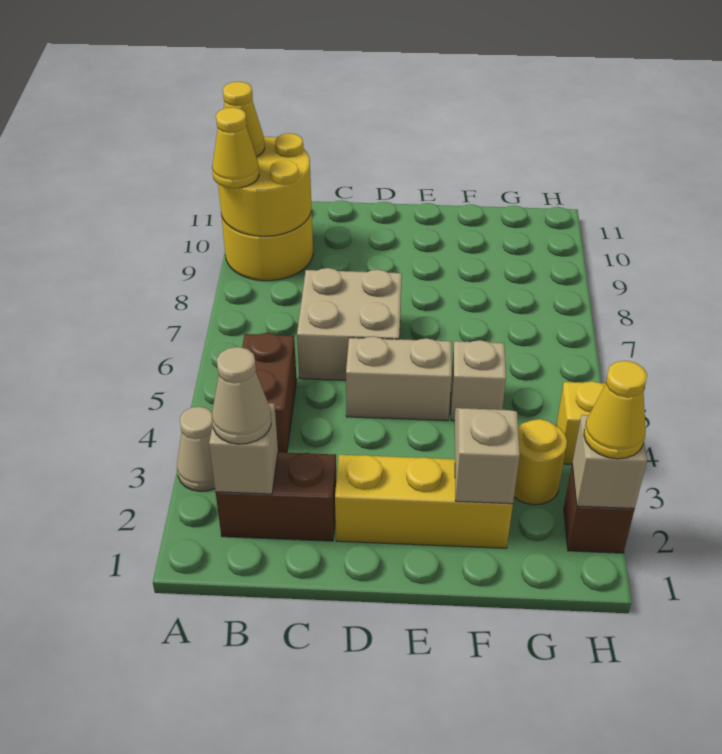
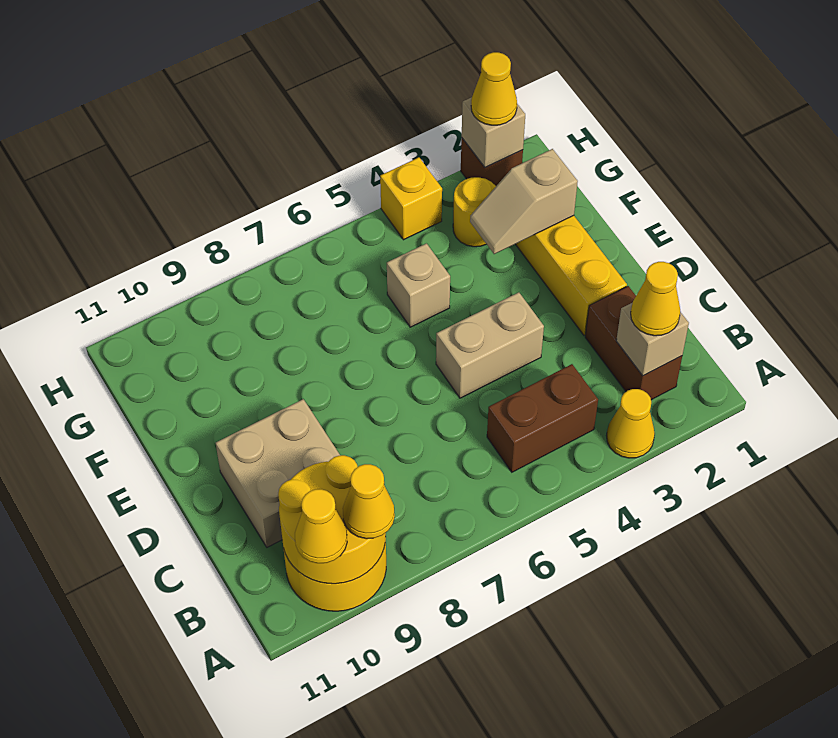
tan 1x1 cone [177,407,215,491] -> yellow 1x1 cone [606,389,655,458]
tan 1x1 cone [212,347,271,444] -> yellow 1x1 cone [631,262,680,336]
tan 2x2 brick [297,268,402,380] -> tan 2x2 brick moved to [216,399,340,547]
tan 1x2 brick [346,337,452,421] -> tan 1x2 brick turned to [436,292,544,398]

